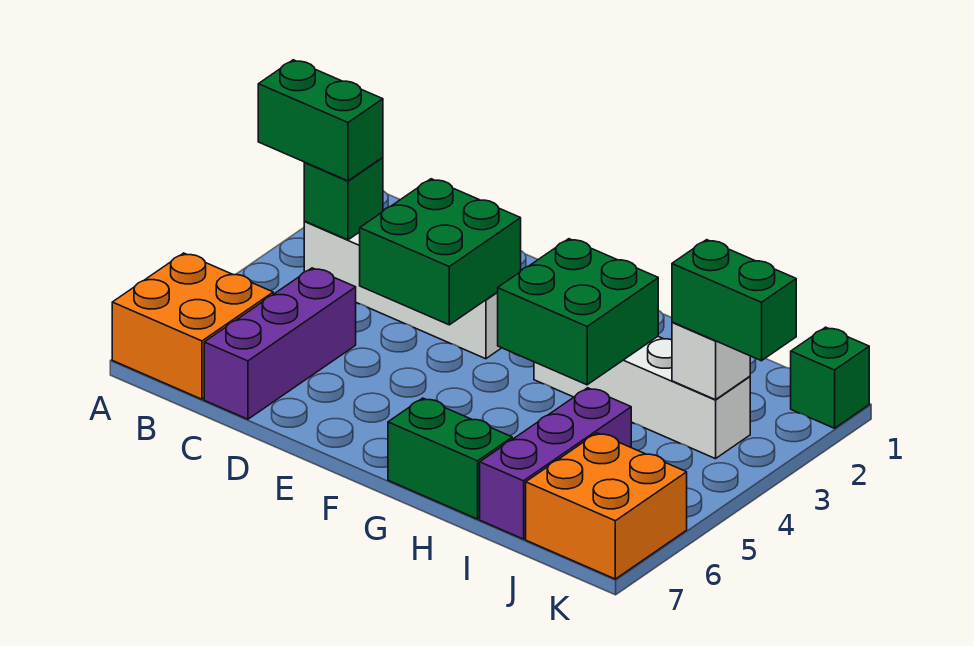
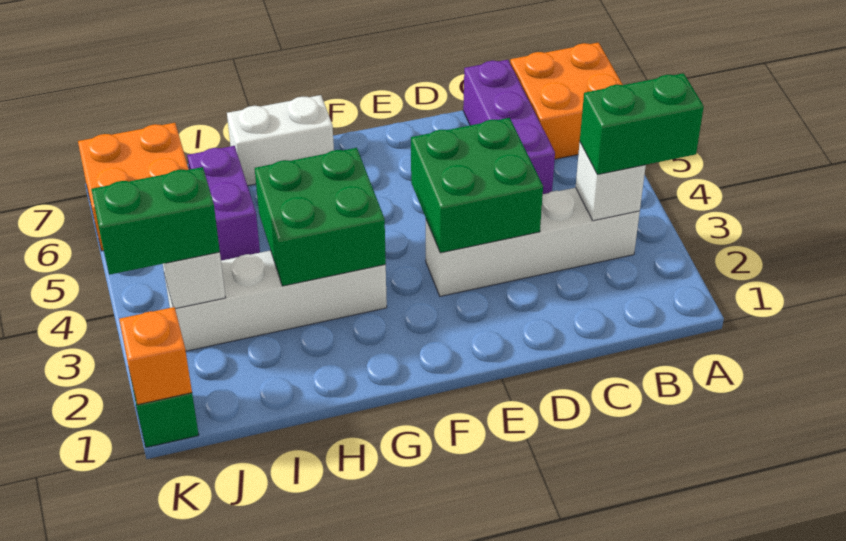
green 1x1 brick [304,158,383,240] -> white 1x1 brick [576,143,646,221]
green 1x2 brick [388,398,512,519] -> white 1x2 brick [227,95,334,186]
purple 1x3 brick [480,388,631,539] -> purple 1x2 brick [187,146,260,261]
none -> orange 1x1 brick [119,307,192,405]

